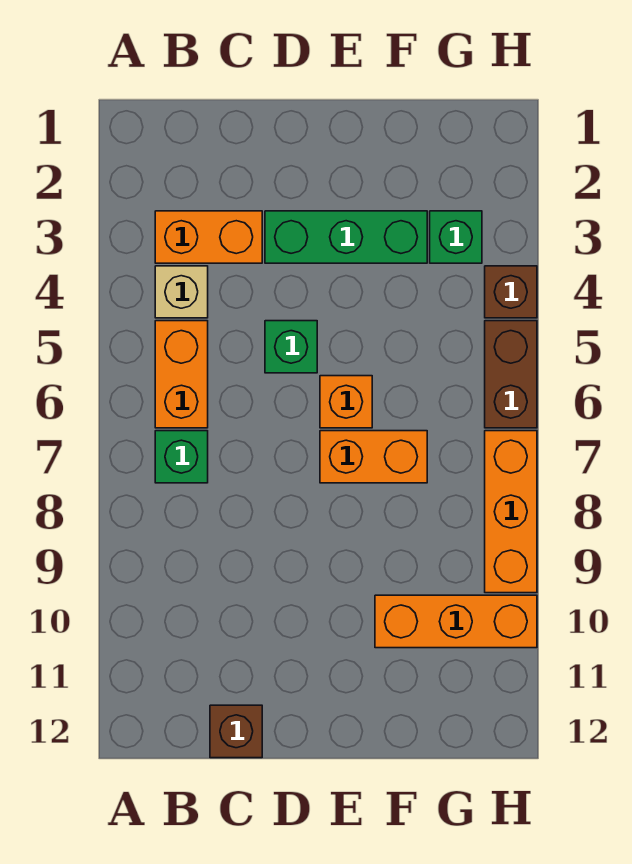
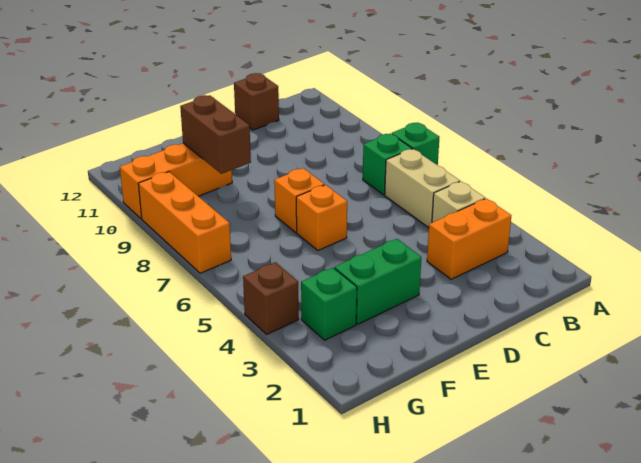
orange 1x2 brick [155,321,208,428] -> tan 1x2 brick [385,149,460,228]
green 1x3 brick [265,211,427,263] -> green 1x2 brick [334,239,421,324]
green 1x1 brick [265,321,317,373] -> green 1x1 brick moved to [392,122,439,165]
orange 1x2 brick [320,431,427,483] -> orange 1x1 brick [274,168,324,232]
brown 1x2 brick [485,321,537,428] -> brown 1x2 brick moved to [180,95,251,174]

